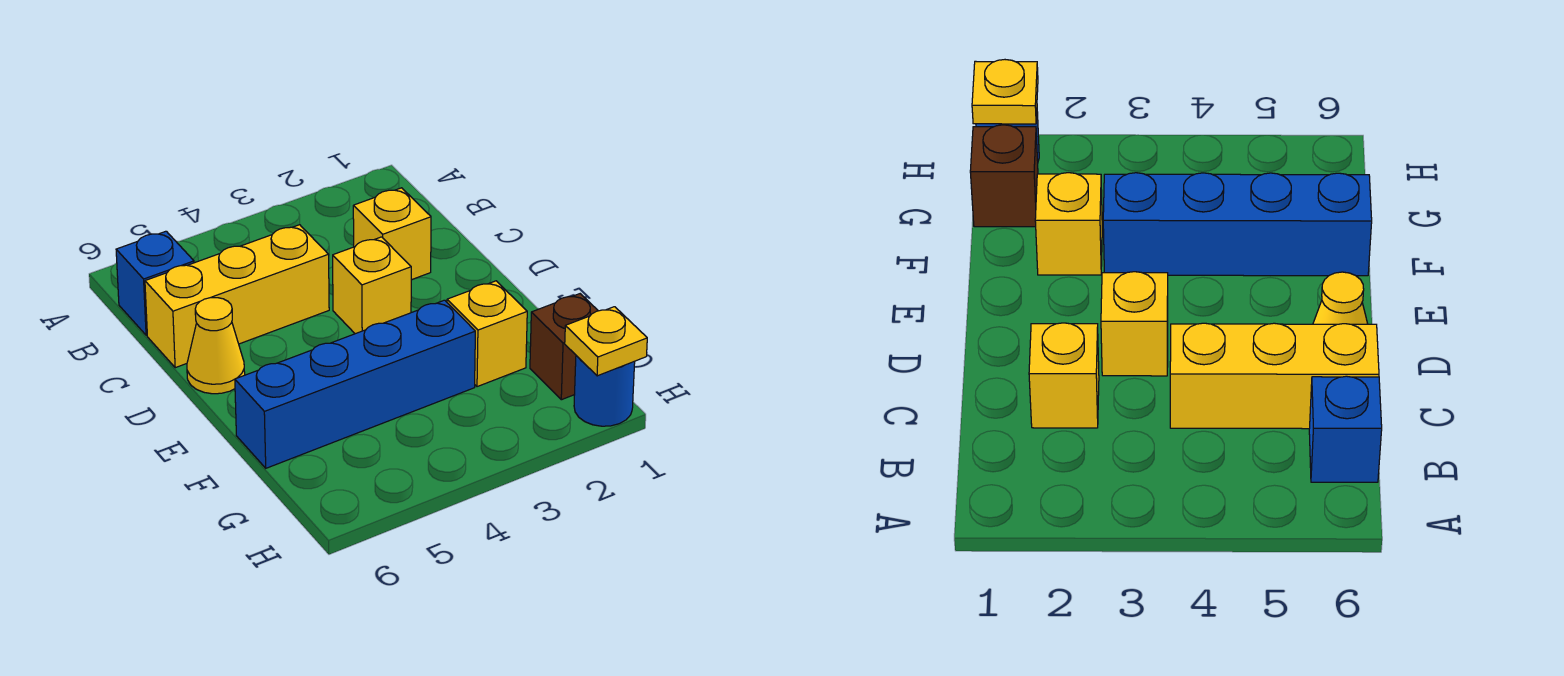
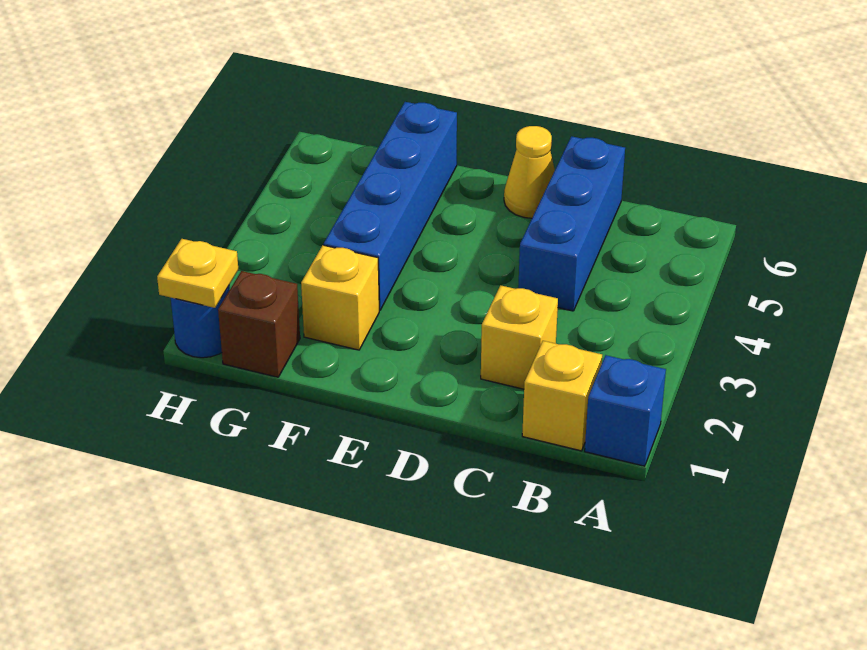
blue 1x1 brick [116,231,194,335] -> blue 1x1 brick moved to [585,355,666,466]
yellow 1x3 brick [145,225,329,368] -> blue 1x3 brick [518,136,625,311]
yellow 1x1 brick [333,237,411,334] -> yellow 1x1 brick moved to [522,341,602,451]

